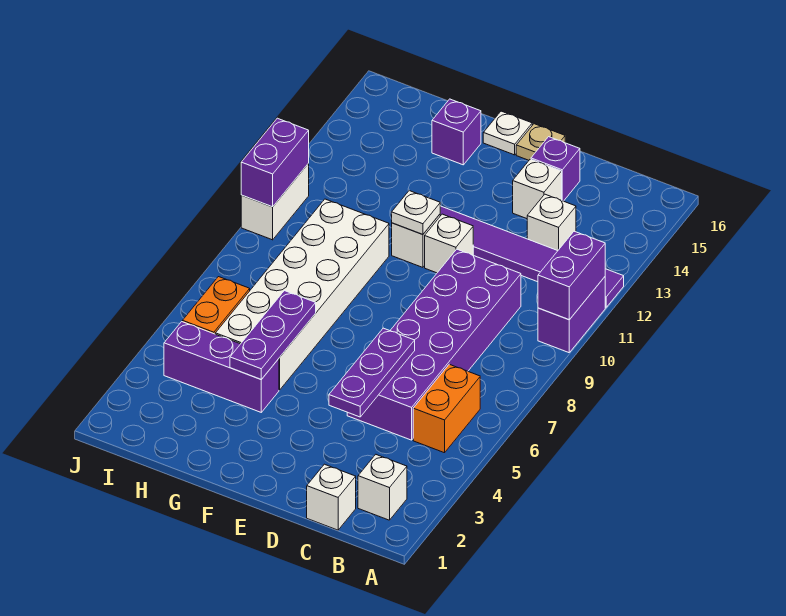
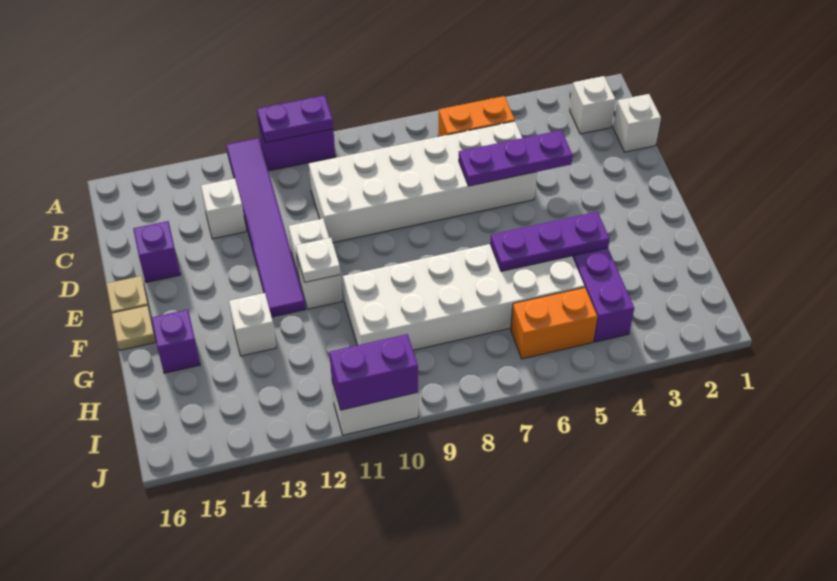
purple 1x2 brick [538,231,605,320] -> purple 1x2 plate [257,95,333,143]
purple 2x6 brick [347,249,521,440] -> white 2x6 brick [309,121,537,243]
white 1x1 brick [513,159,562,219] -> white 1x1 brick moved to [229,293,276,356]
white 1x1 plate [483,111,532,155] -> tan 1x1 plate [112,305,155,350]

